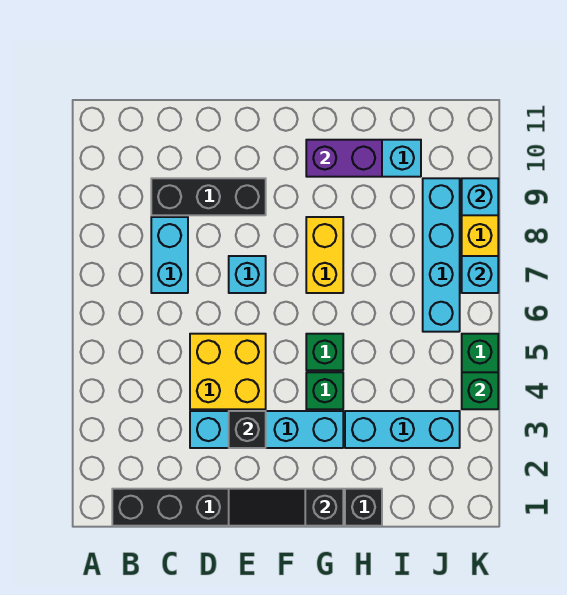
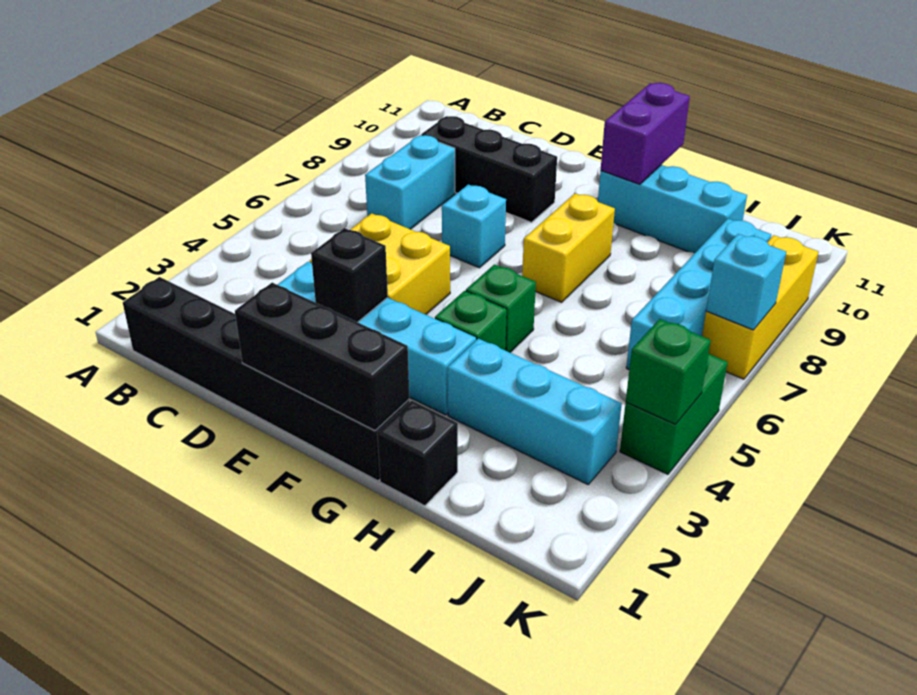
black 1x3 slope [229,489,343,526] -> black 1x3 brick [235,283,409,431]
purple 1x2 brick [306,140,382,177] -> purple 1x2 brick turned to [601,83,690,184]
cyan 1x1 brick [462,178,498,215] -> none

